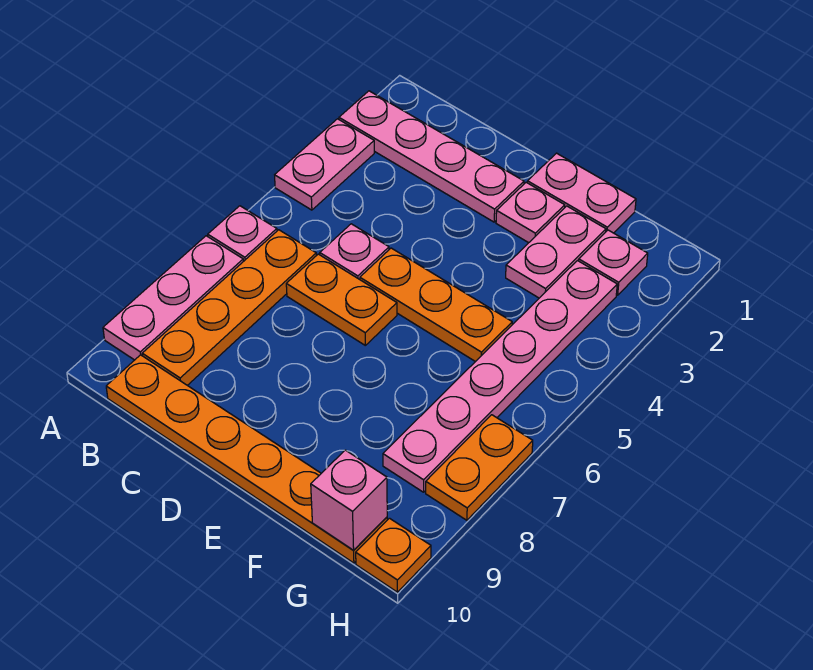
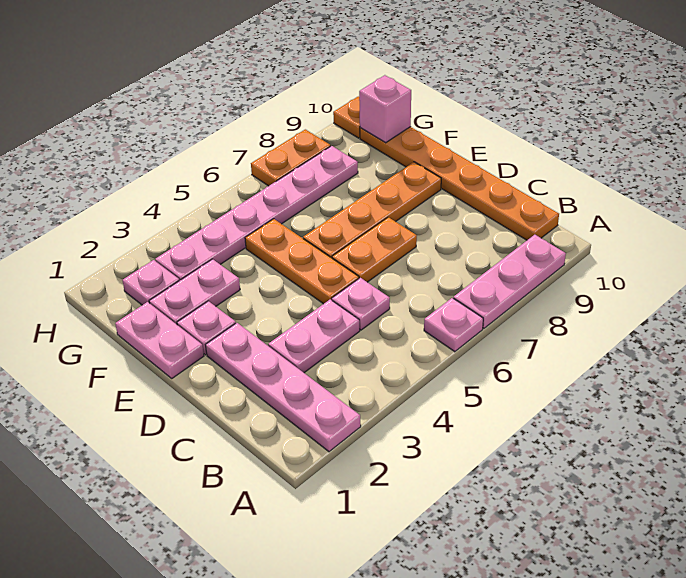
pink 1x2 plate [275,119,374,210] -> pink 1x2 plate moved to [268,300,360,373]
orange 1x4 plate [142,230,316,385] -> orange 1x4 plate moved to [303,162,441,258]
orange 1x2 plate [286,254,397,346] -> orange 1x2 plate turned to [332,217,417,282]

